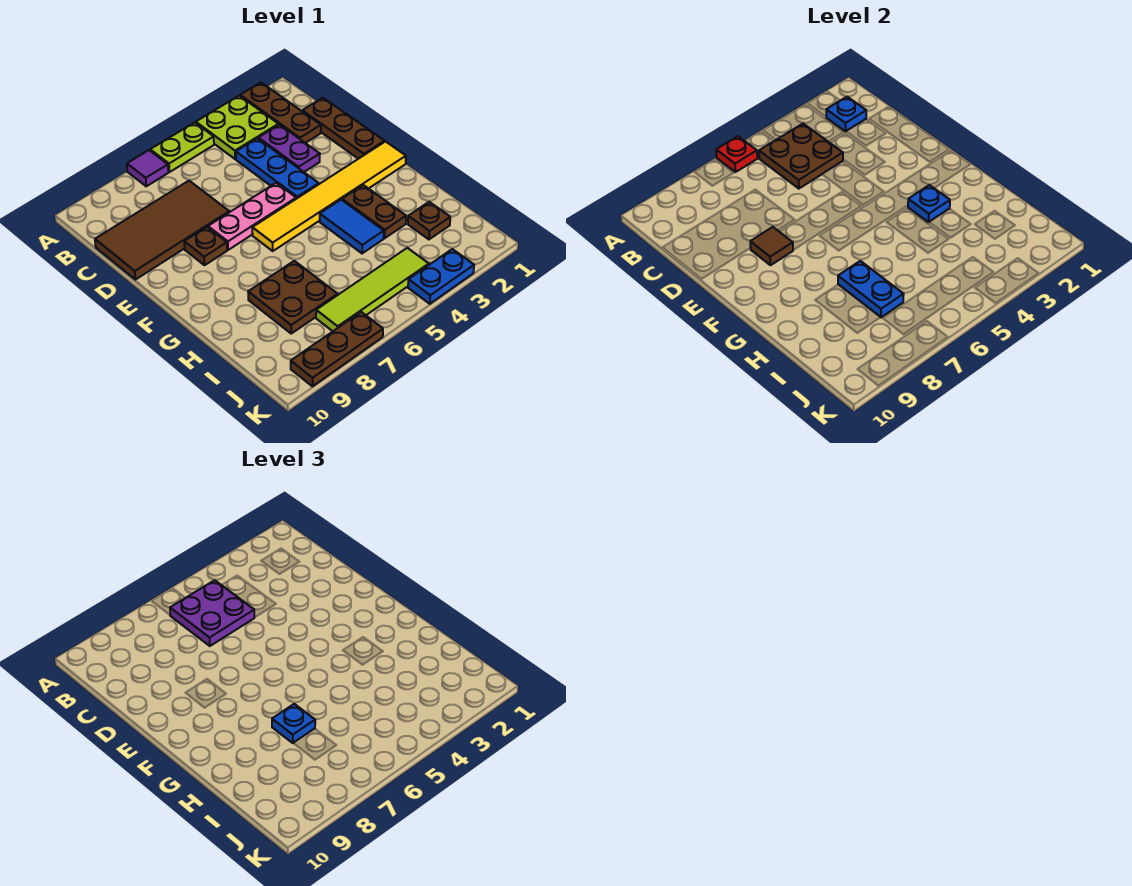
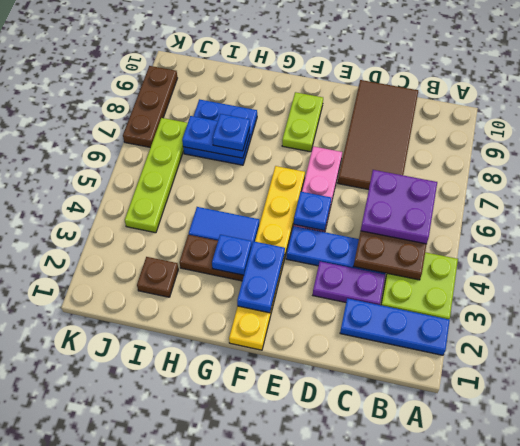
brown 1x3 plate [240,83,321,143] -> blue 1x3 plate [340,298,450,355]
lime 1x2 plate [150,123,214,172] -> lime 1x2 plate moved to [282,92,323,152]
red 1x1 plate [716,136,757,172] -> none
purple 1x1 tile [127,150,168,186] -> none
blue 1x1 plate [826,97,866,131] -> blue 1x1 plate moved to [294,192,331,231]
brown 1x3 plate [302,98,384,159] -> none
brown 1x1 plate [184,227,227,265] -> none
brown 1x1 tile [750,227,793,265] -> none
yellow 1x6 tile [252,142,406,251] -> yellow 1x6 plate [229,166,305,350]
brown 2x2 plate [248,261,338,333] -> blue 2x2 plate [183,99,257,165]
lime 1x4 tile [316,248,429,331] -> lime 1x4 plate [125,118,188,233]
blue 1x2 plate [408,249,474,304] -> blue 1x2 plate moved to [237,241,285,313]

